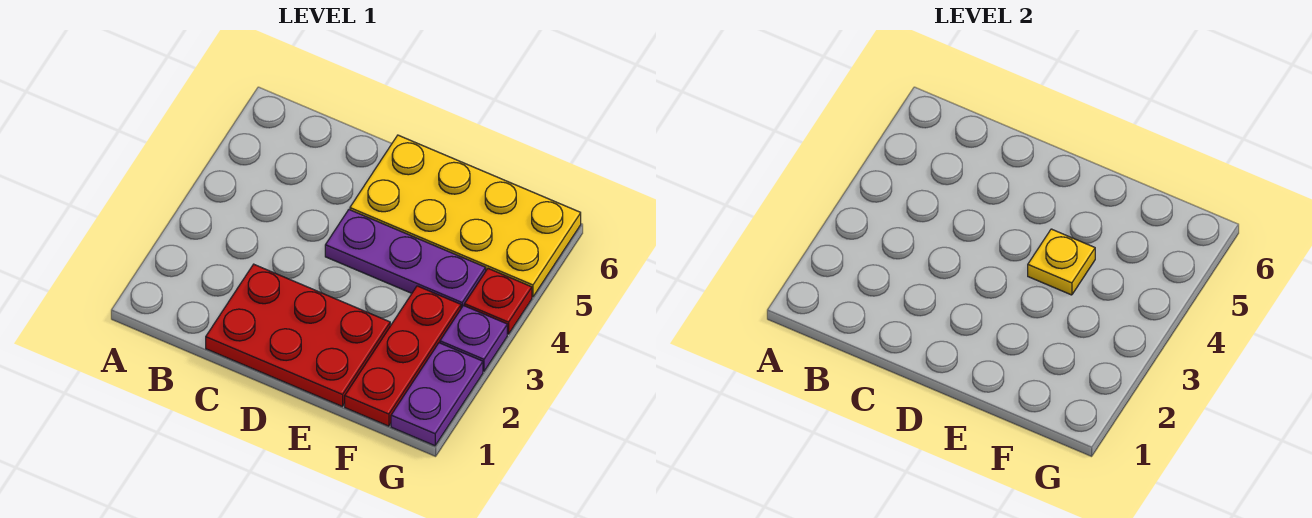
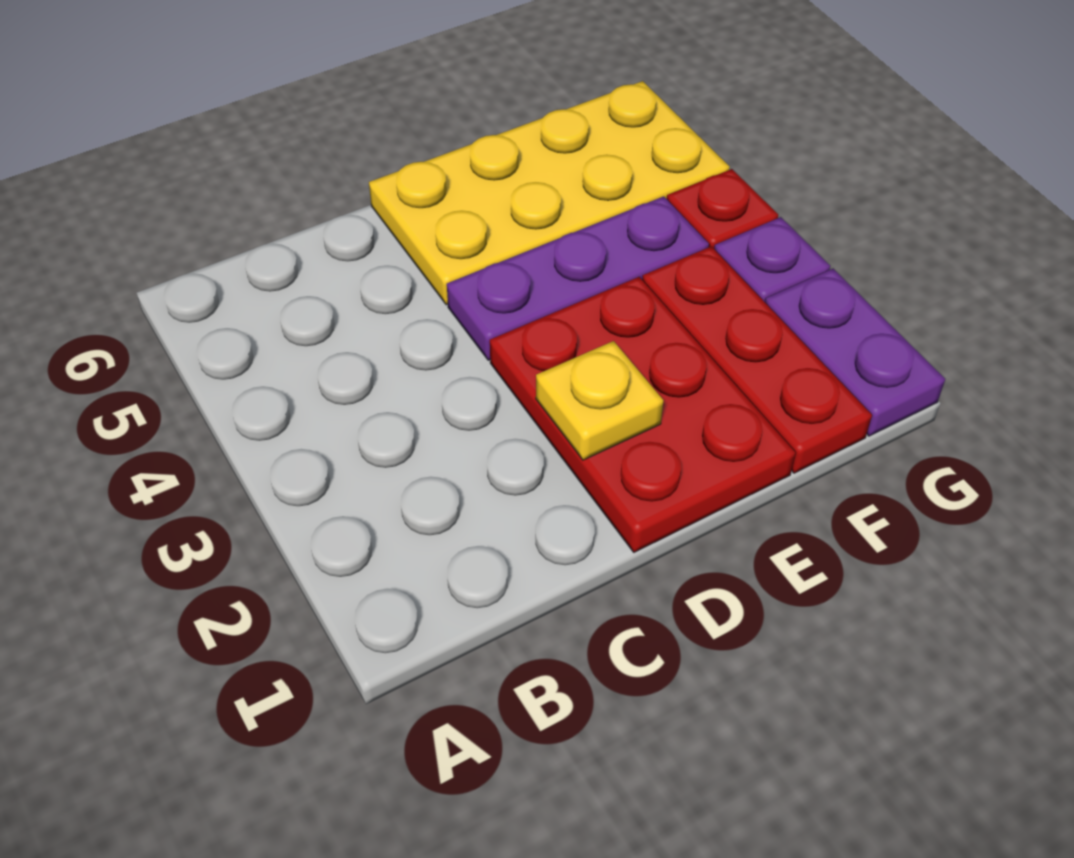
red 2x3 plate [206,264,390,407] -> red 2x3 plate turned to [490,277,795,552]
yellow 1x1 plate [1028,229,1095,295] -> yellow 1x1 plate moved to [536,341,663,460]

